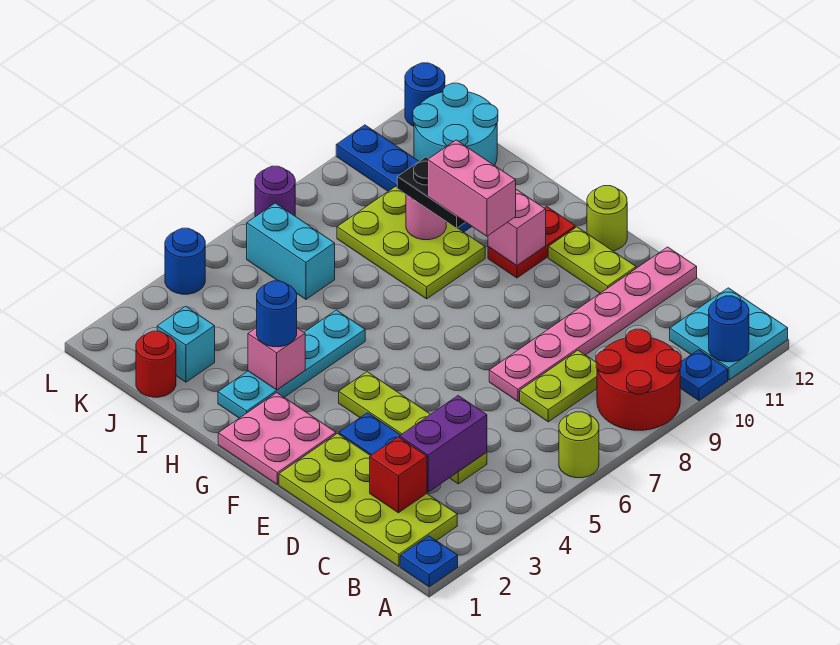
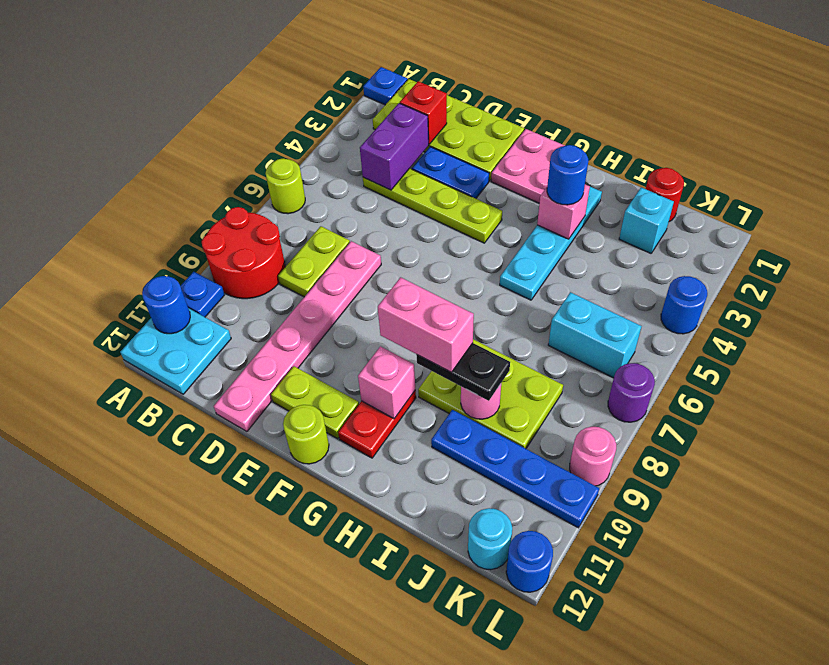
cyan 2x2 round brick [413,83,498,166] -> cyan 1x1 round brick [468,508,512,570]
none -> pink 1x1 round brick [570,427,616,486]

